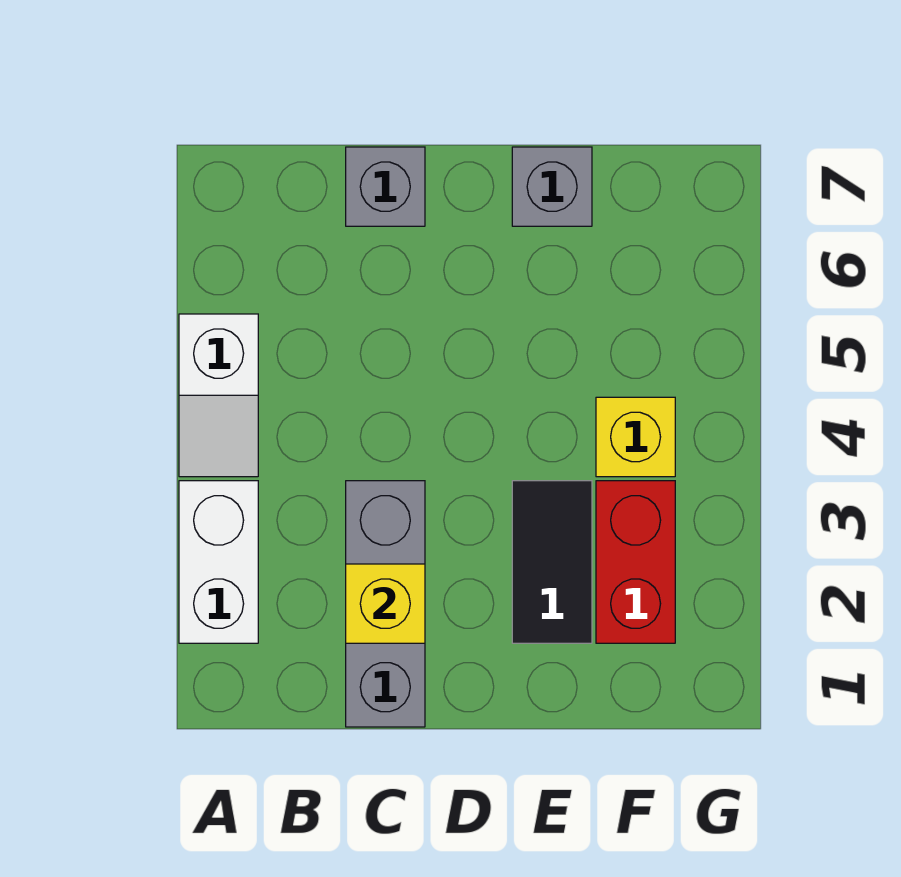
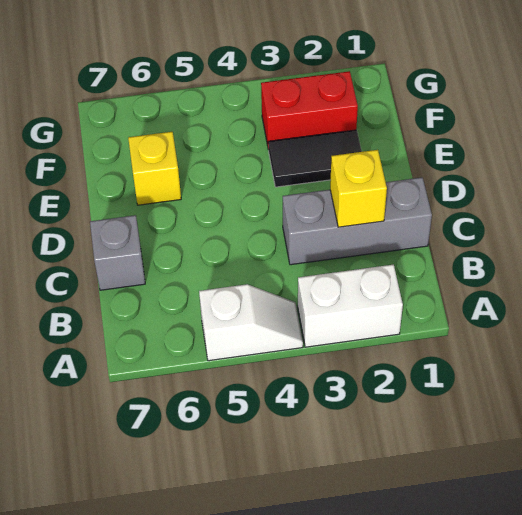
grey 1x1 brick [512,147,592,226] -> none
yellow 1x1 brick [596,397,675,477] -> yellow 1x1 brick moved to [128,132,181,205]

